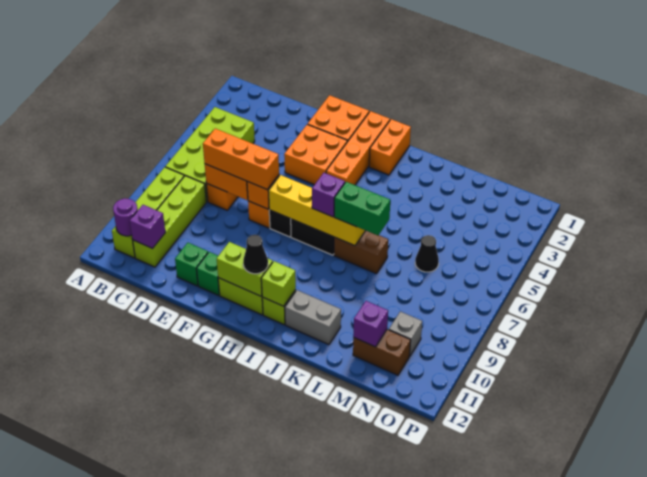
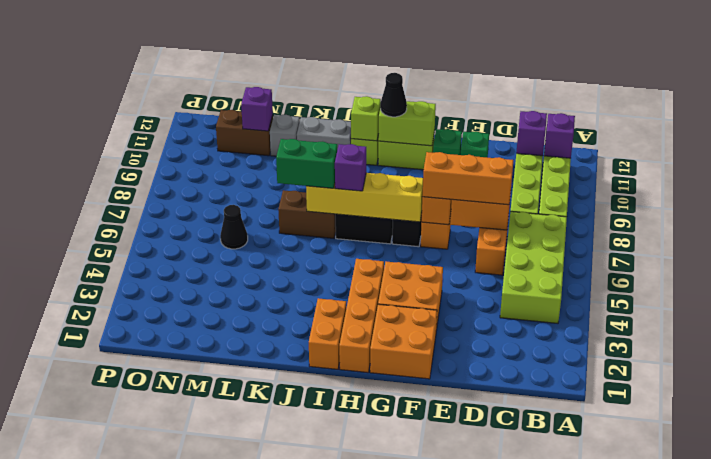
purple 1x1 round brick [113,198,138,236] -> purple 1x1 brick [544,113,575,158]
grey 1x1 brick [389,311,422,357] -> grey 1x1 brick moved to [270,115,300,156]

